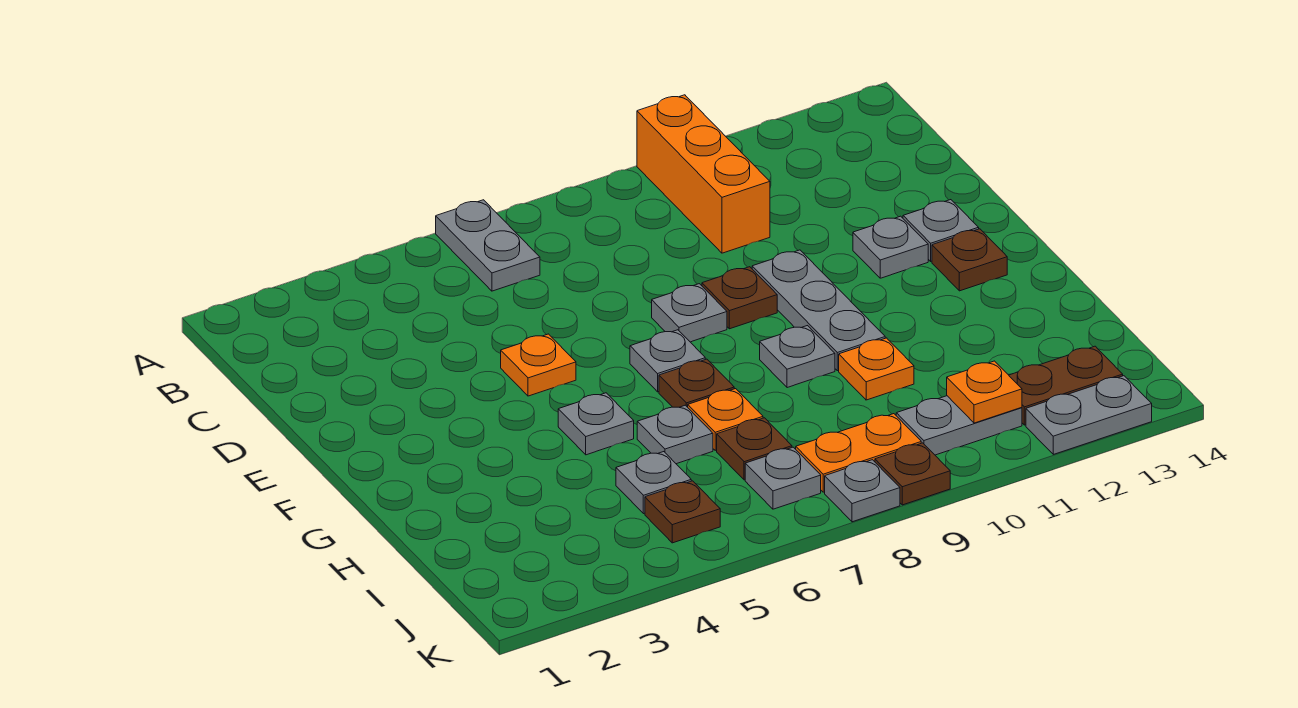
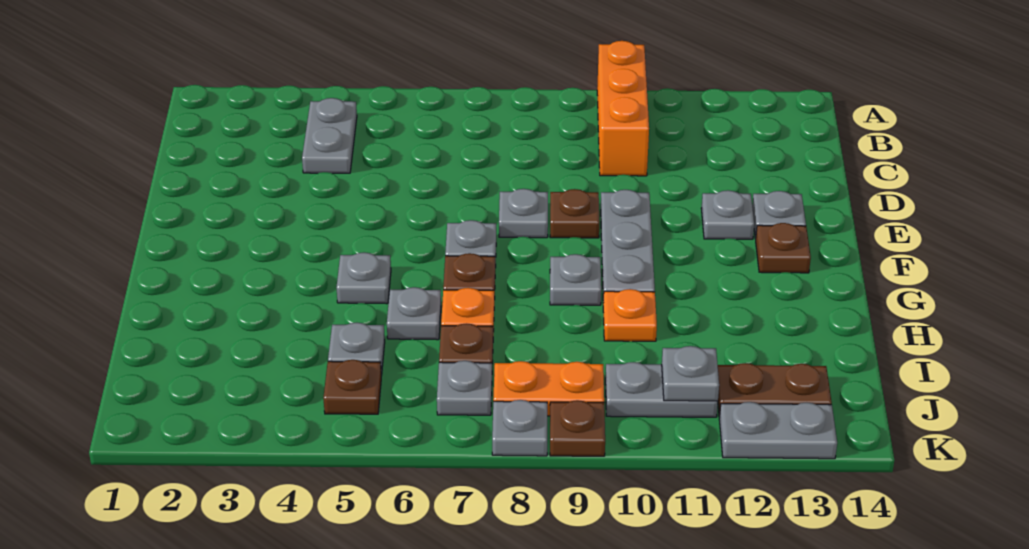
grey 1x2 plate [436,200,540,291] -> grey 1x2 plate moved to [302,98,357,173]
orange 1x1 plate [501,334,576,396] -> none
orange 1x1 plate [947,361,1022,423] -> grey 1x1 plate [662,346,719,401]

